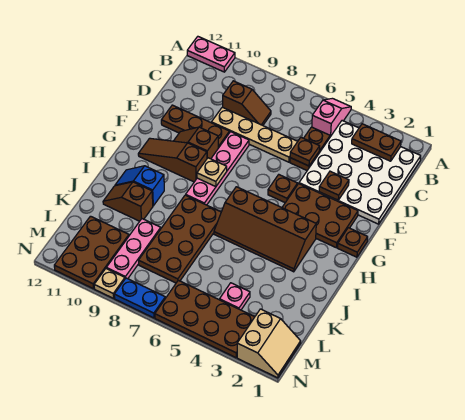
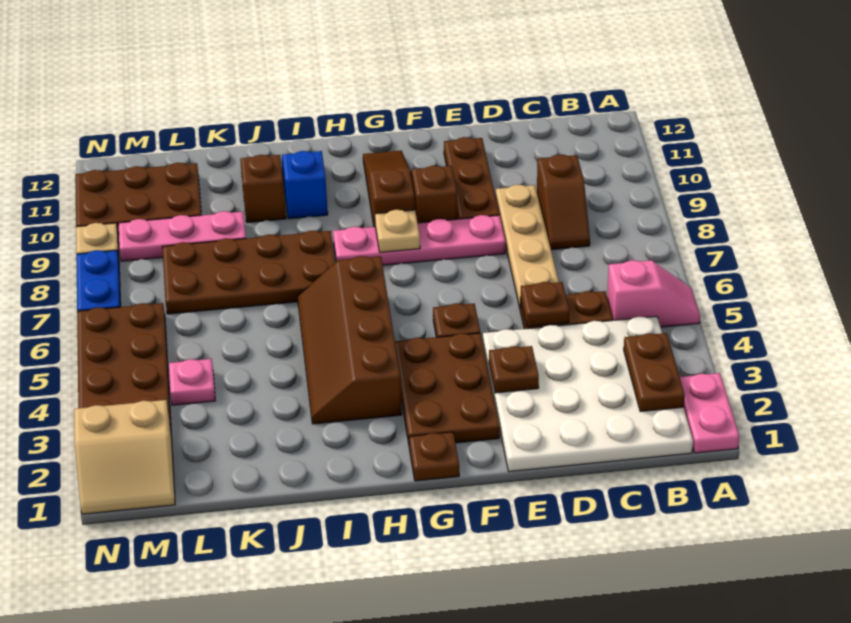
pink 1x2 plate [187,37,235,72] -> pink 1x2 plate moved to [680,373,739,453]

